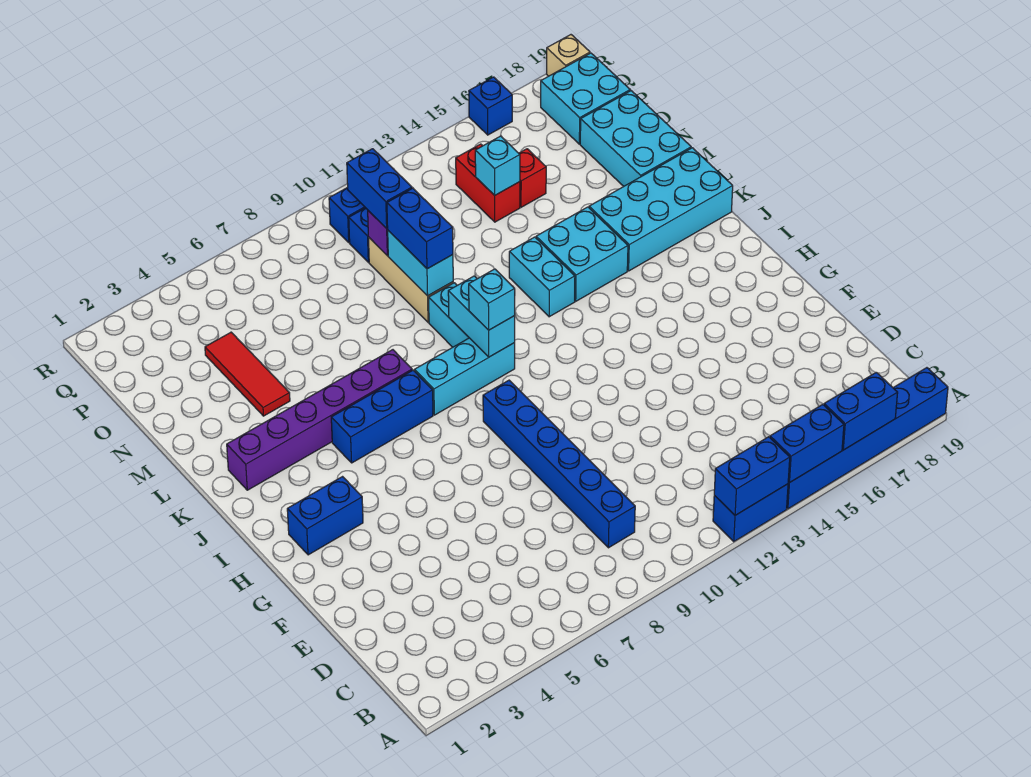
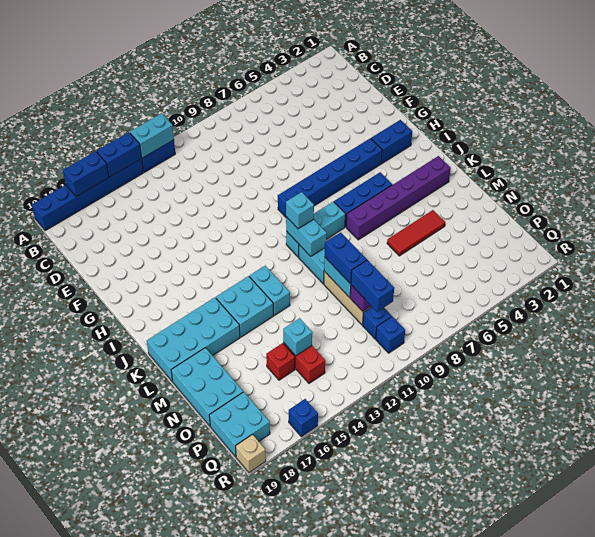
blue 1x2 brick [714,437,790,515] -> cyan 1x2 brick [130,113,174,158]
blue 1x6 brick [483,380,635,548] -> blue 1x6 brick turned to [278,138,382,217]
red 1x3 tile [205,332,290,416] -> red 1x3 tile turned to [387,210,445,256]

